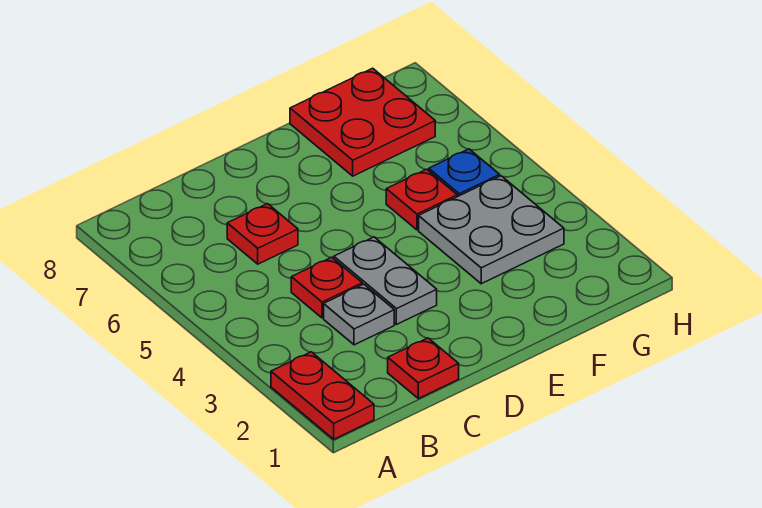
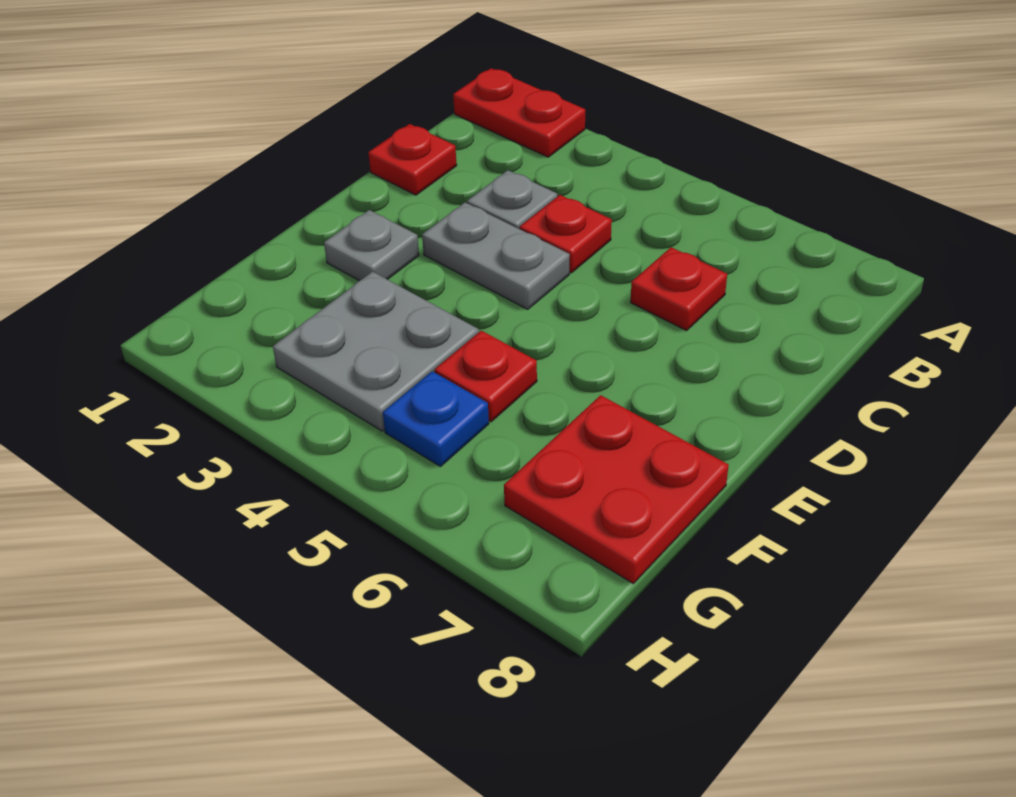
none -> grey 1x1 plate [324,210,419,281]

